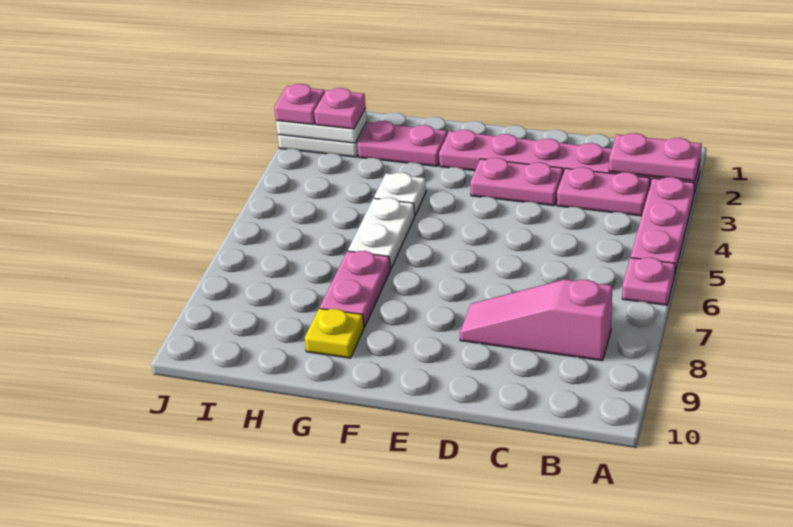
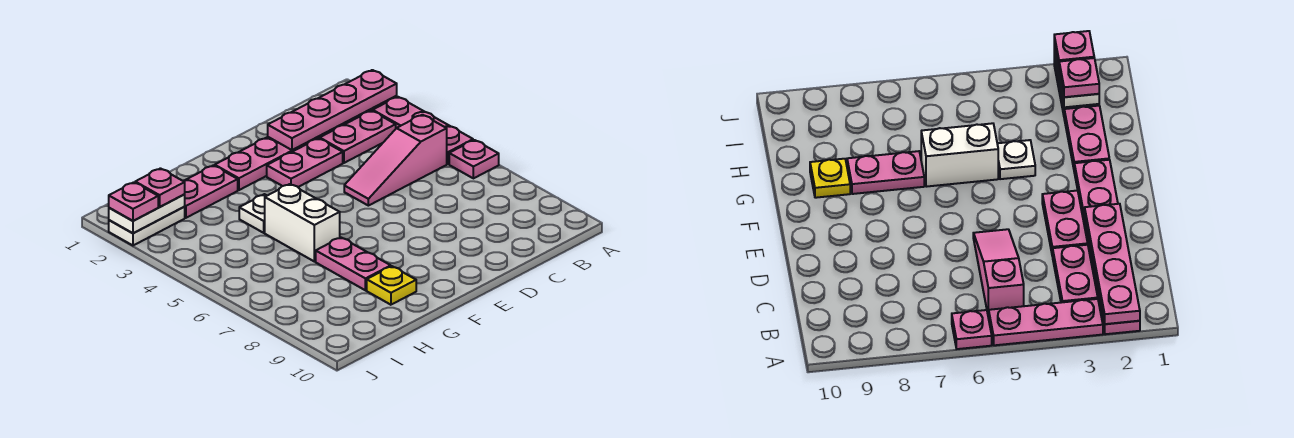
pink 1x2 plate [609,133,702,181] -> pink 1x4 plate [268,70,397,150]
pink 1x3 slope [460,279,612,361] -> pink 1x3 slope moved to [344,115,447,206]
white 1x2 plate [348,197,415,269] -> white 1x2 brick [265,184,340,262]

